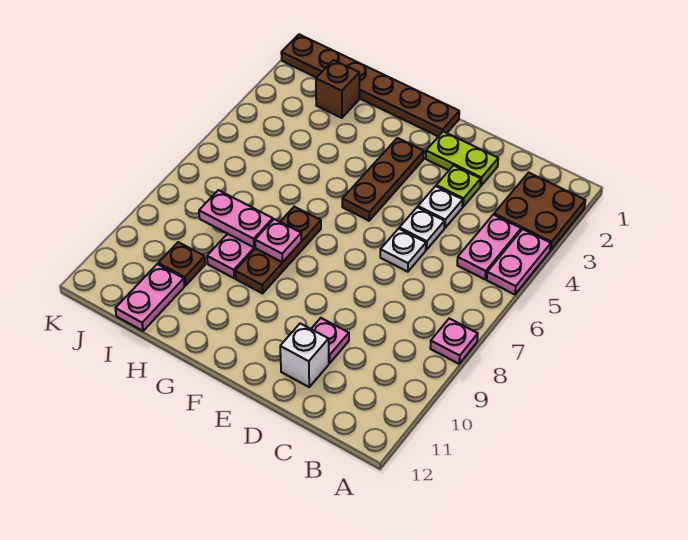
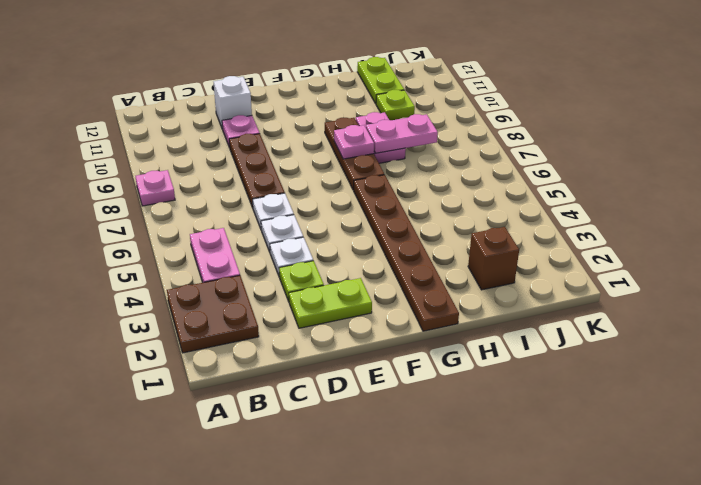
pink 1x2 plate [487,229,551,295] -> none
brown 1x6 plate [281,34,459,137] -> brown 1x6 plate turned to [354,175,459,331]
brown 1x3 plate [342,138,424,221] -> brown 1x3 plate moved to [229,134,285,208]
brown 1x1 plate [158,242,205,286] -> lime 1x1 plate [376,90,415,120]
pink 1x2 plate [115,264,185,331] -> lime 1x2 plate [357,57,404,104]

